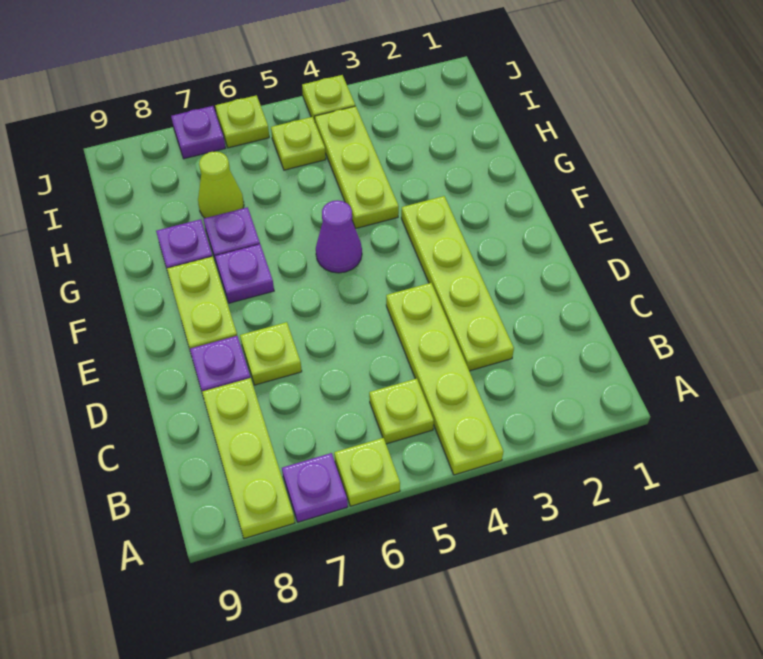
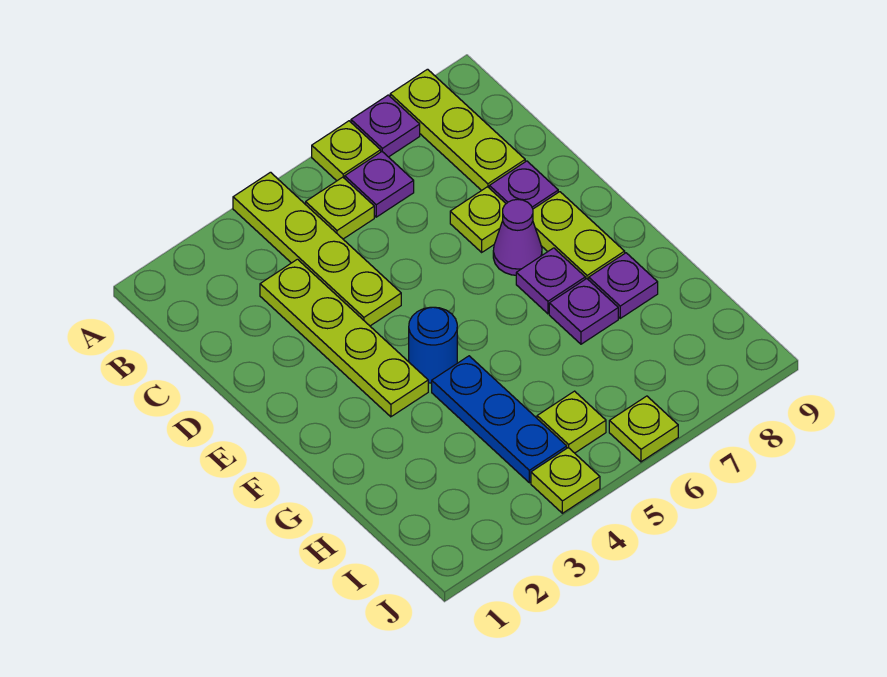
none -> blue 1x1 round brick [409,307,457,383]
purple 1x1 cone [316,200,362,273] -> purple 1x1 cone moved to [493,199,542,275]
lime 1x3 plate [315,106,399,228] -> blue 1x3 plate [432,356,567,483]
lime 1x1 cone [198,151,244,218] -> none
purple 1x1 plate [171,106,225,159] -> purple 1x1 plate moved to [345,152,414,217]

